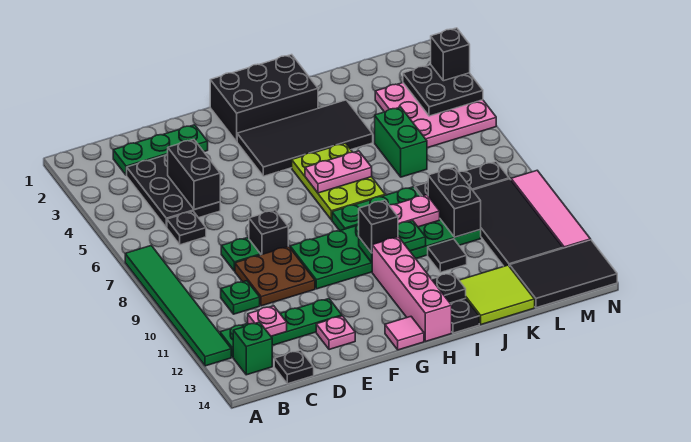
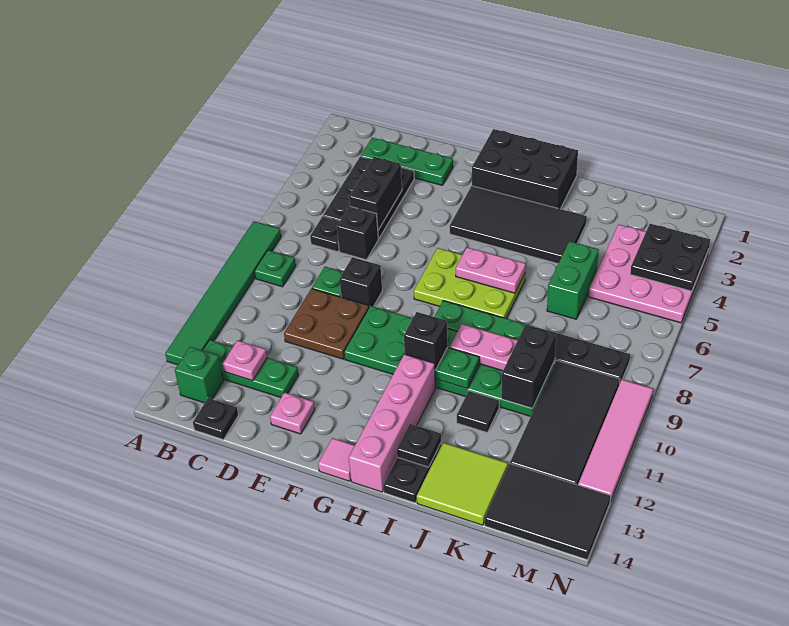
green 1x4 plate [220,299,342,357] -> green 1x3 plate [203,340,298,397]
green 1x1 plate [221,281,260,314] -> green 1x1 plate moved to [254,250,296,287]
lime 2x3 plate [292,143,385,220] -> lime 2x3 plate turned to [414,248,525,319]
black 1x1 brick [431,28,470,81] -> black 1x1 brick moved to [337,206,378,260]

